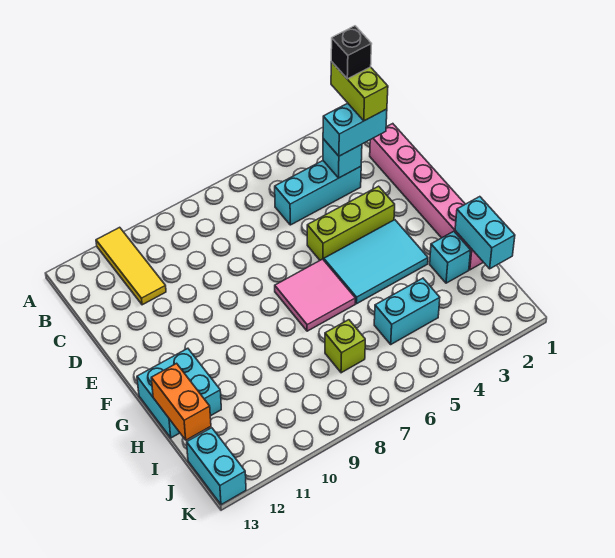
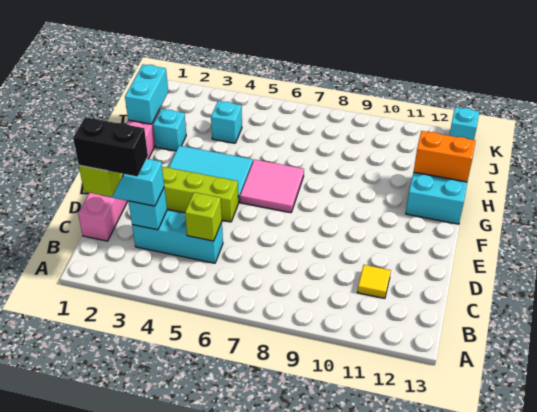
yellow 1x3 tile [96,227,166,305] -> yellow 1x1 tile [357,265,391,298]
black 1x1 brick [331,26,371,79] -> black 1x2 brick [73,117,148,176]
orange 1x2 brick [151,363,211,440] -> orange 1x2 brick turned to [414,131,475,182]
cyan 1x2 brick [374,278,440,344] -> cyan 1x1 brick [211,101,242,143]
lime 1x1 brick [325,320,365,373] -> lime 1x1 brick moved to [185,192,222,241]
cyan 1x2 brick [187,428,246,505] -> cyan 1x1 brick [449,107,479,140]

